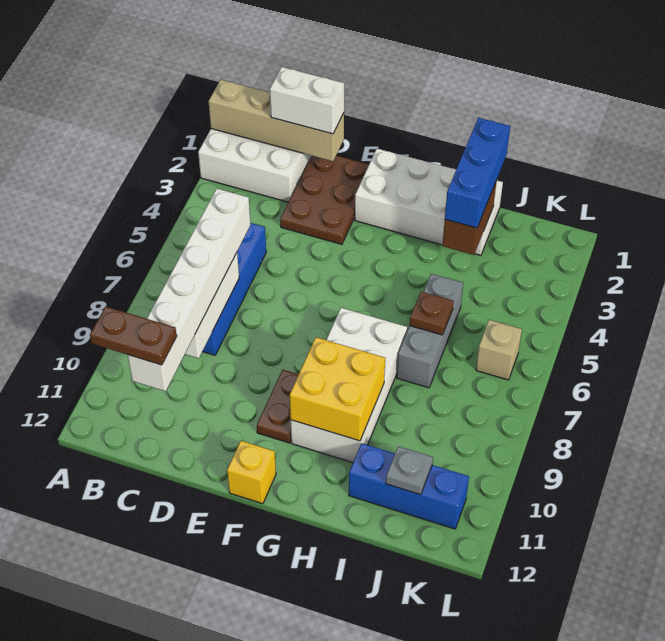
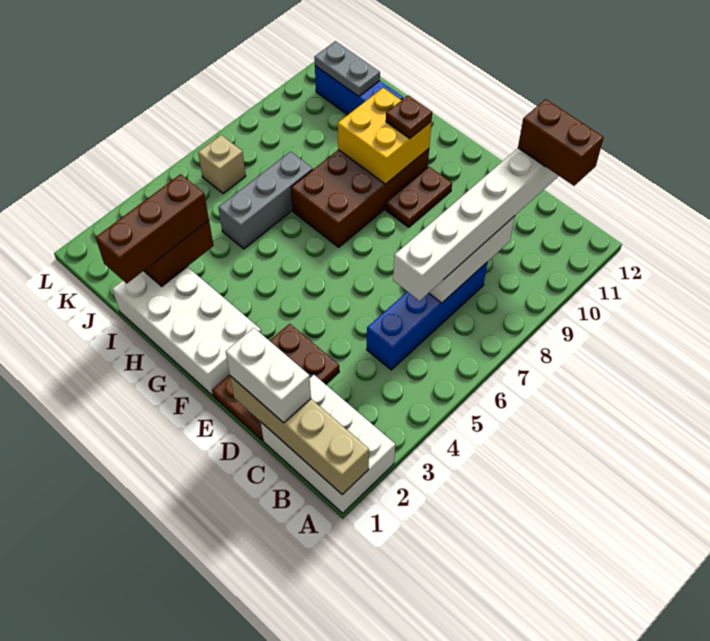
brown 1x2 plate [90,307,177,365] -> brown 1x2 brick [518,99,604,186]
yellow 1x1 brick [227,441,276,504] -> none
white 2x4 brick [291,308,407,463] -> brown 2x4 brick [291,149,429,247]
blue 1x3 brick [445,118,510,228] -> brown 1x3 brick [96,174,209,283]
brown 1x1 plate [410,292,454,335] -> brown 1x1 plate moved to [386,95,432,138]
grey 1x1 plate [386,446,433,495] -> grey 1x2 plate [314,41,380,96]

